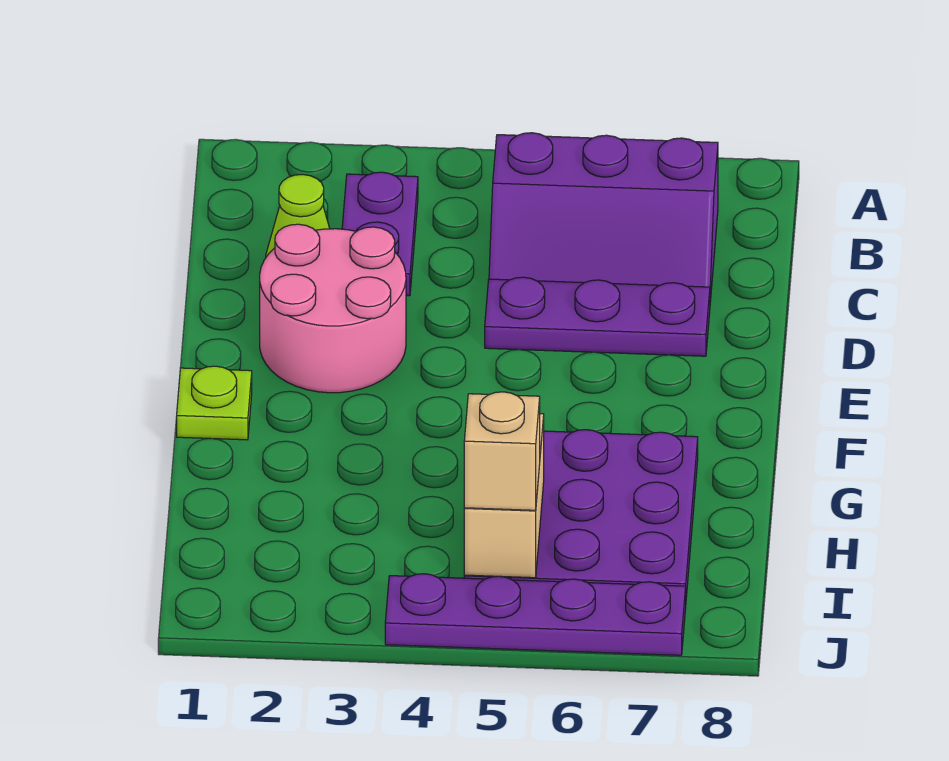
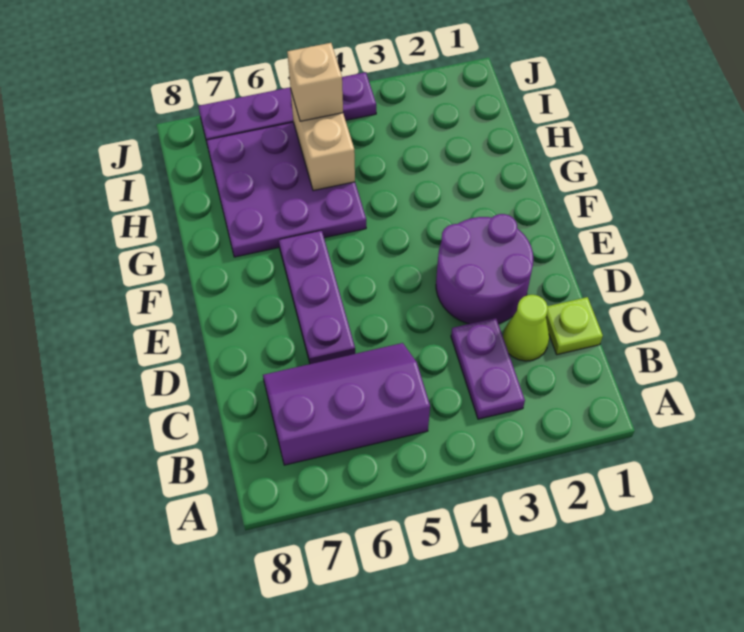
pink 2x2 round brick [260,224,406,393] -> purple 2x2 round brick [436,214,533,324]
purple 1x3 plate [485,277,710,356] -> purple 1x3 plate turned to [279,230,355,364]
lime 1x1 plate [177,366,252,440] -> lime 1x1 plate moved to [546,297,603,355]

